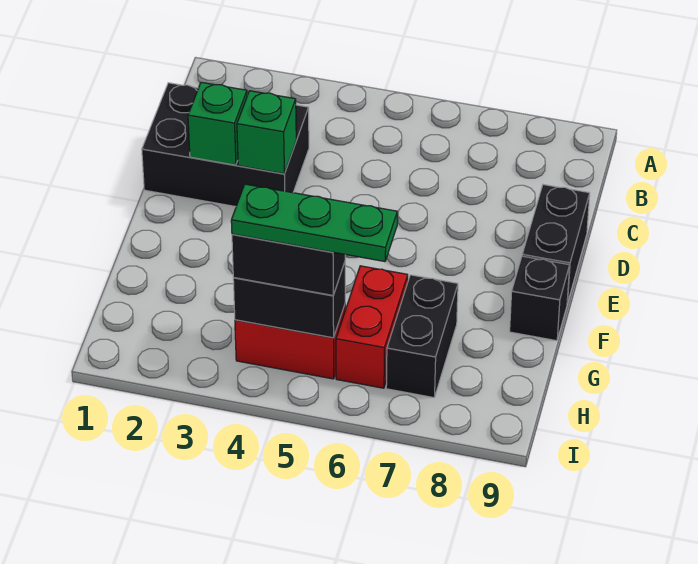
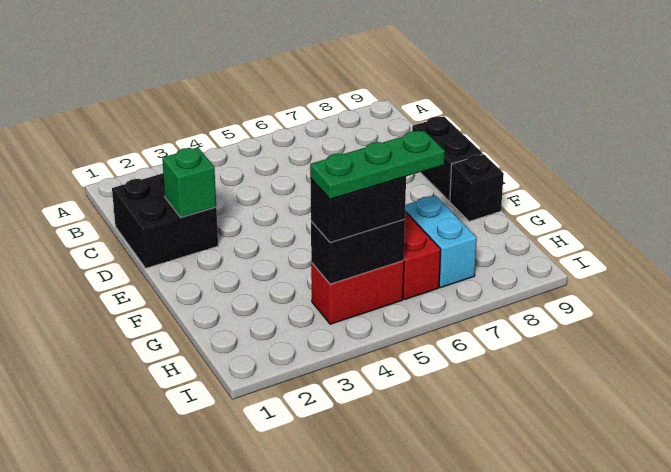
black 2x3 brick [142,83,309,207] -> black 2x2 brick [112,173,218,268]
green 1x1 brick [237,91,296,174] -> none
black 1x2 brick [386,275,458,398] -> cyan 1x2 brick [405,195,477,287]

